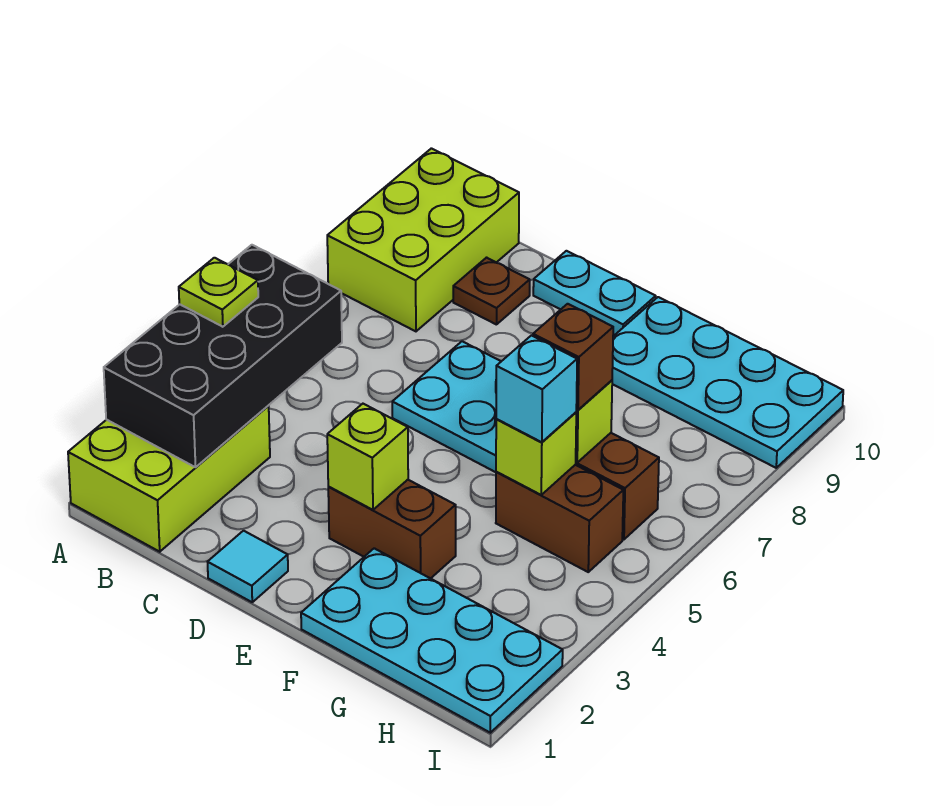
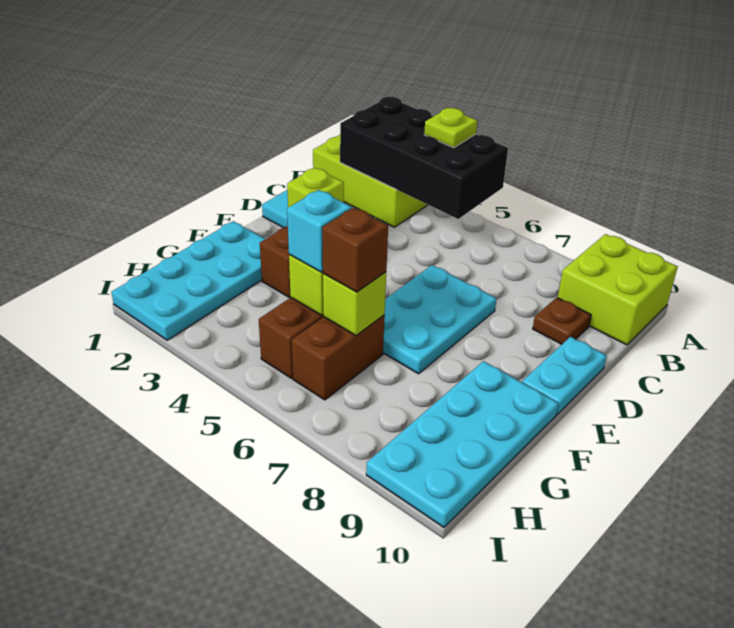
lime 2x3 brick [327,148,519,331] -> lime 2x2 brick [558,234,678,345]

